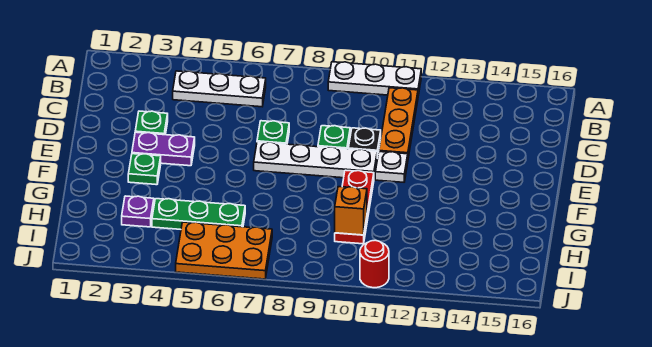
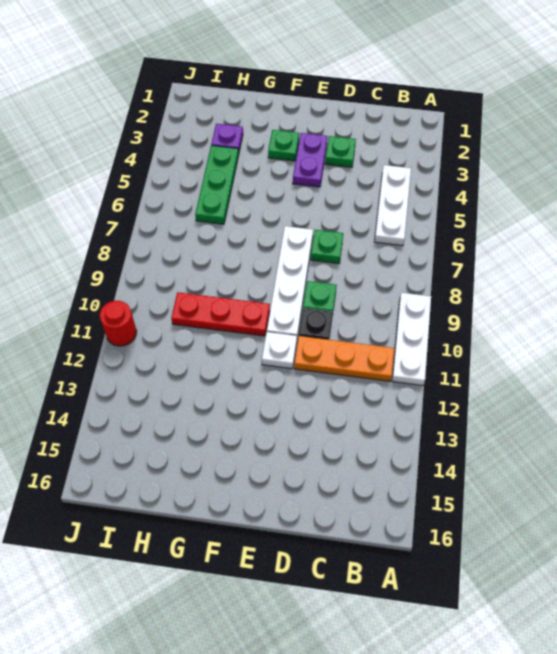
orange 1x1 brick [335,187,367,235] -> none
orange 2x3 plate [176,222,272,279] -> none

